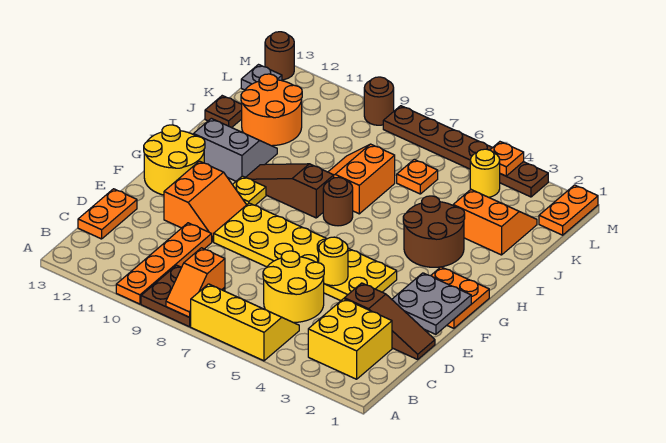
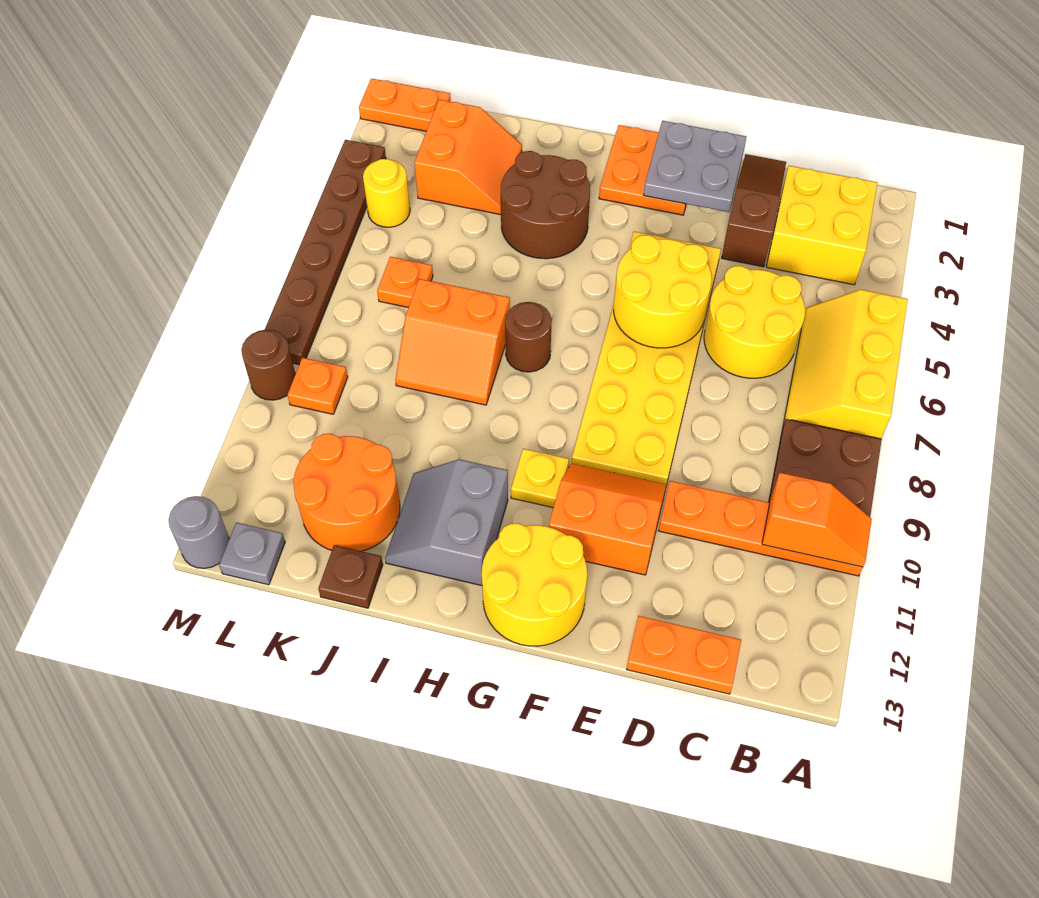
orange 1x2 slope [166,248,225,317] -> orange 1x2 slope moved to [762,473,872,567]
yellow 1x1 round brick [319,237,348,286] -> yellow 2x2 round brick [614,235,712,348]
brown 1x3 slope [246,164,334,218] -> none
orange 2x2 slope [453,190,537,255] -> orange 2x2 slope turned to [415,100,522,215]
orange 1x1 plate [490,142,524,176] -> orange 1x1 plate moved to [287,358,348,414]
brown 1x1 round brick [265,32,294,80] -> grey 1x1 round brick [169,496,229,568]

